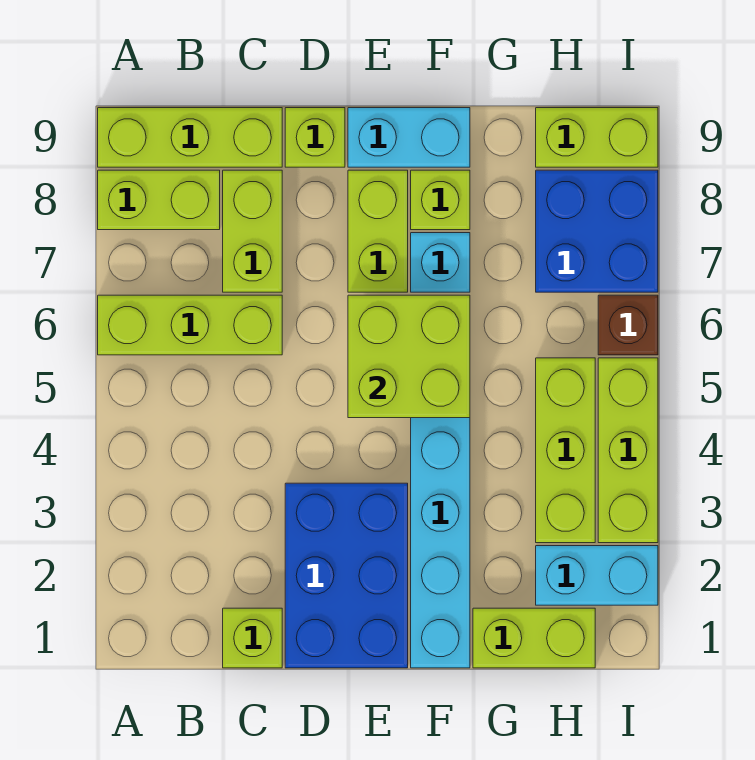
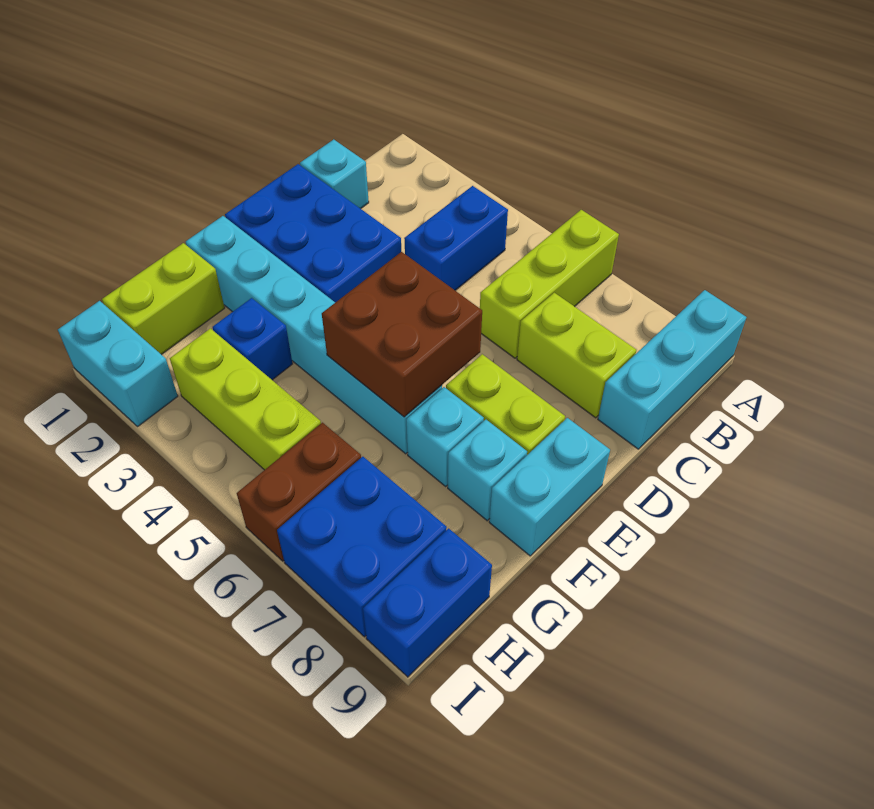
lime 1x2 brick [98,170,220,230] -> none
lime 1x3 brick [98,108,282,167] -> cyan 1x3 brick [598,290,746,449]
none -> blue 1x2 brick [404,186,508,290]
lime 1x1 brick [223,608,282,668] -> cyan 1x1 brick [300,139,369,209]
lime 1x1 brick [285,108,345,167] -> none
lime 2x2 brick [348,295,470,418] -> brown 2x2 brick [322,252,482,417]
lime 1x1 brick [411,170,470,230] -> cyan 1x1 brick [448,420,527,521]
none -> blue 1x1 brick [213,298,293,380]
cyan 1x2 brick [536,546,658,605] -> cyan 1x2 brick turned to [58,301,178,427]
lime 1x2 brick [536,108,658,167] -> blue 1x2 brick [363,528,492,677]
lime 1x3 brick [598,358,658,543] -> none
brown 1x1 brick [598,295,658,355] -> brown 1x2 brick [237,423,361,561]

